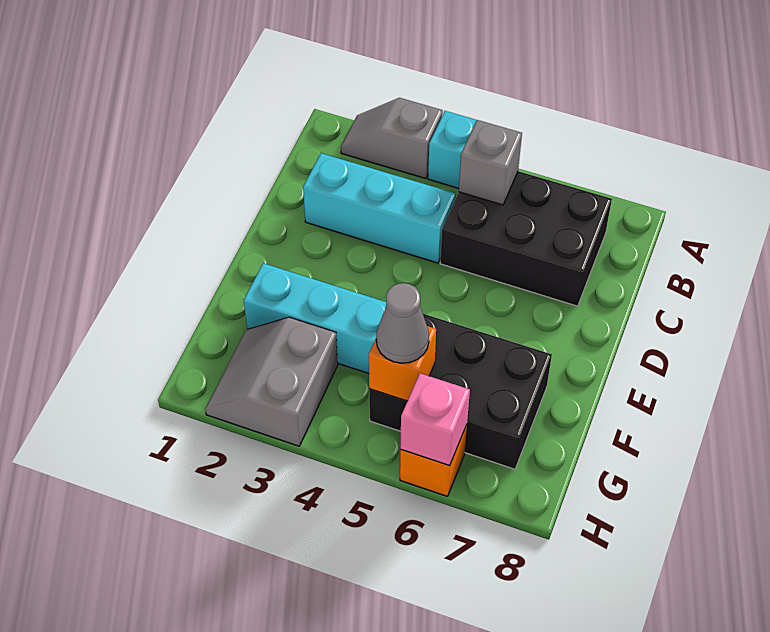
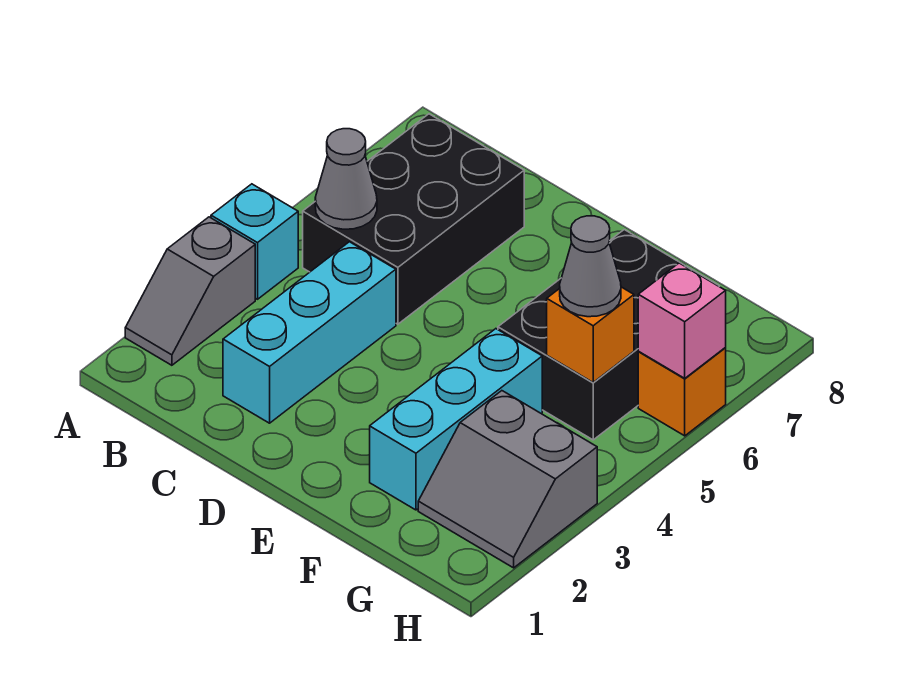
grey 1x1 brick [459,120,522,205] -> grey 1x1 cone [315,129,377,229]

